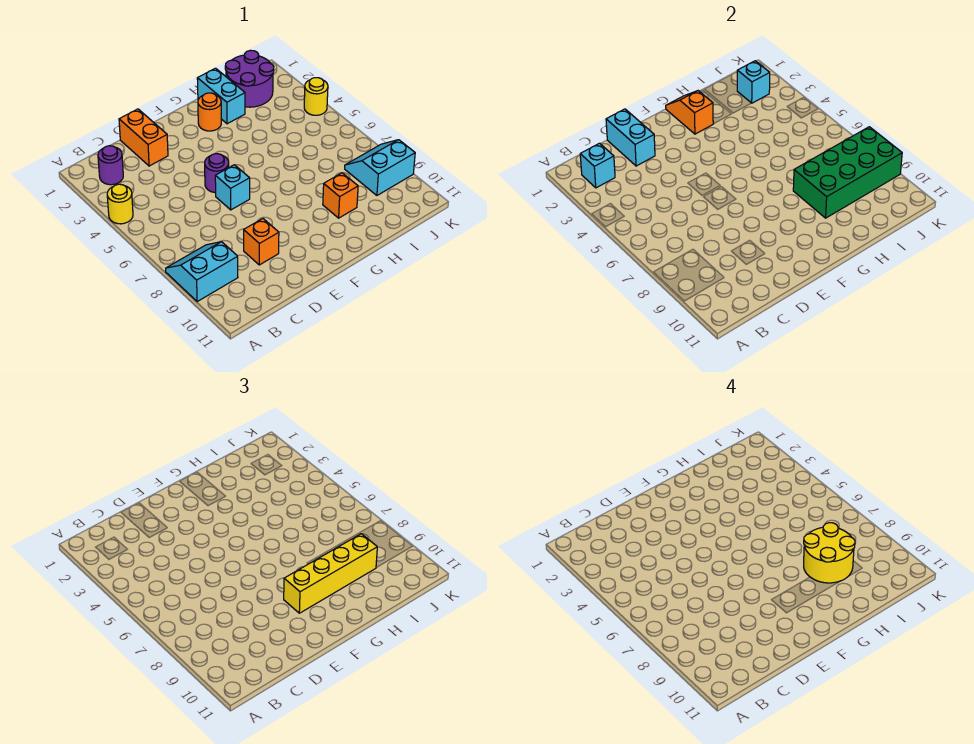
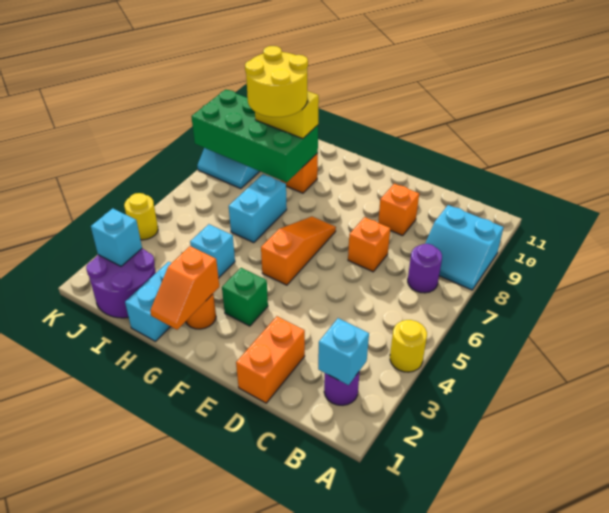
cyan 1x2 brick [606,109,655,166] -> cyan 1x2 brick moved to [229,174,287,243]
none -> orange 1x1 brick [348,217,390,272]
purple 1x1 round brick [205,154,229,193] -> purple 1x1 round brick moved to [408,244,442,293]
cyan 1x1 brick [215,165,250,210] -> cyan 1x1 brick moved to [190,224,235,278]
none -> green 1x1 brick [222,268,268,326]
none -> orange 1x3 slope [261,217,336,285]
yellow 1x4 brick [284,534,377,613] -> yellow 1x2 brick [255,91,319,139]

